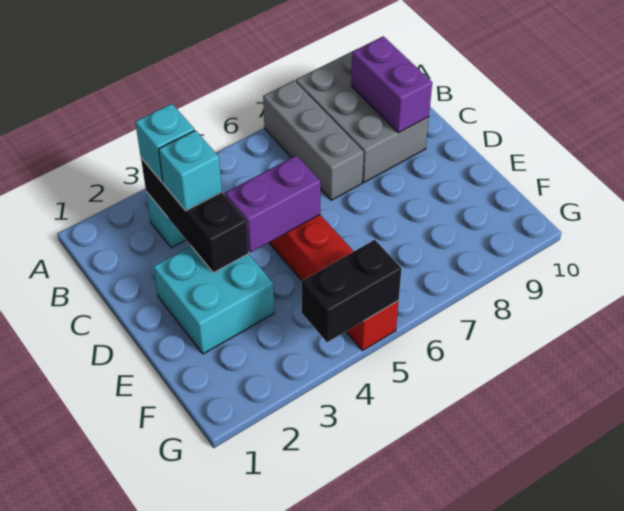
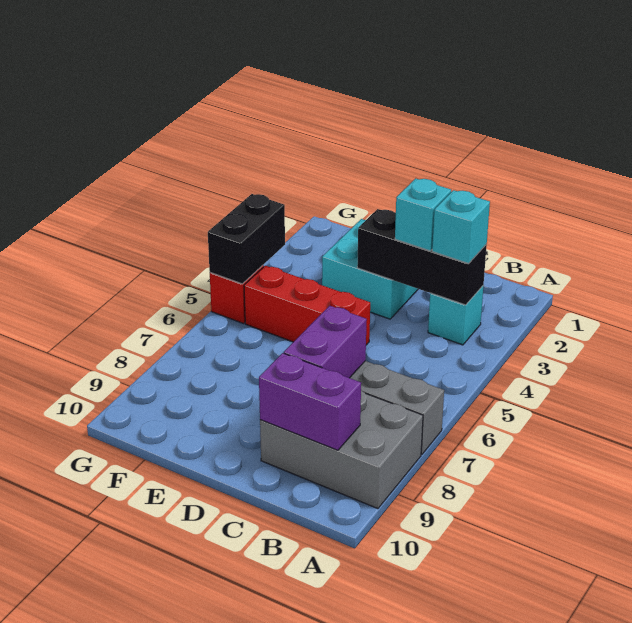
purple 1x2 brick [225,155,321,252] -> purple 1x2 brick moved to [284,306,367,378]

